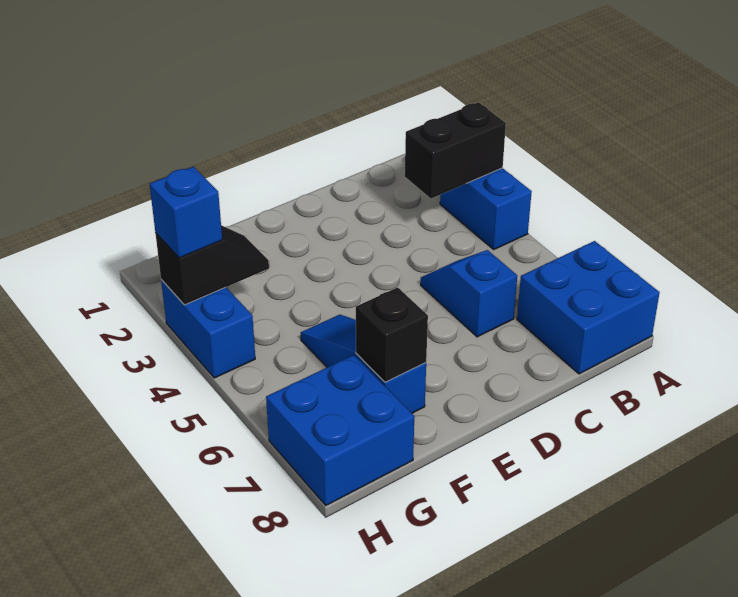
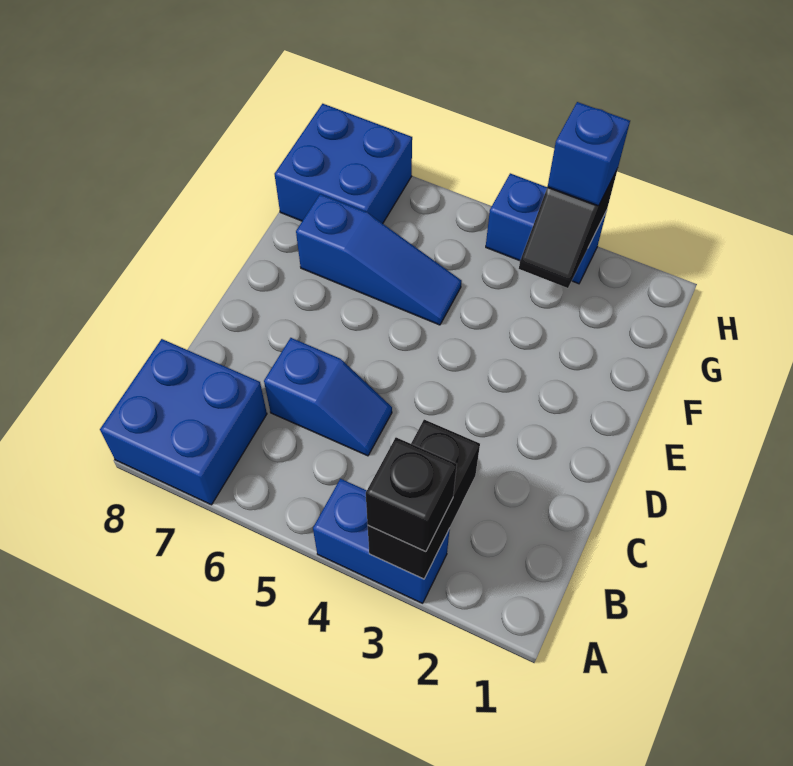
black 1x1 brick [356,287,428,382] -> black 1x1 brick moved to [366,437,457,552]

